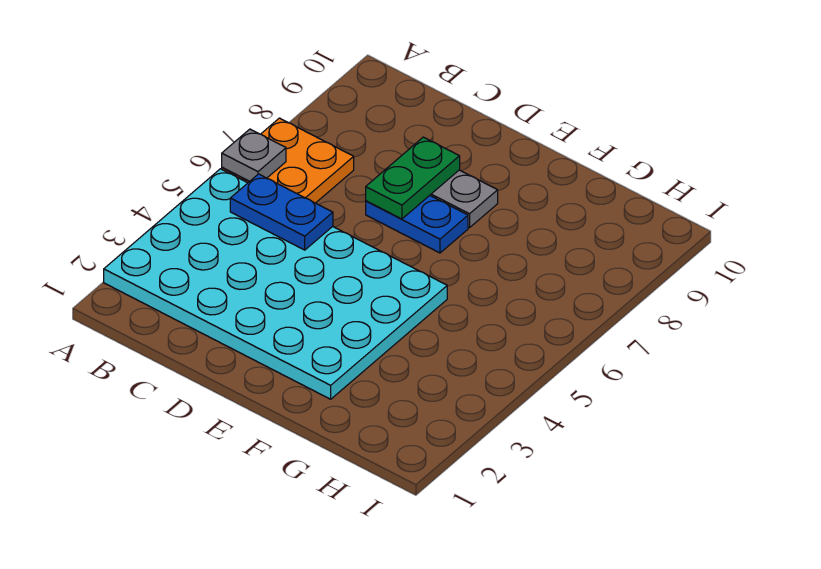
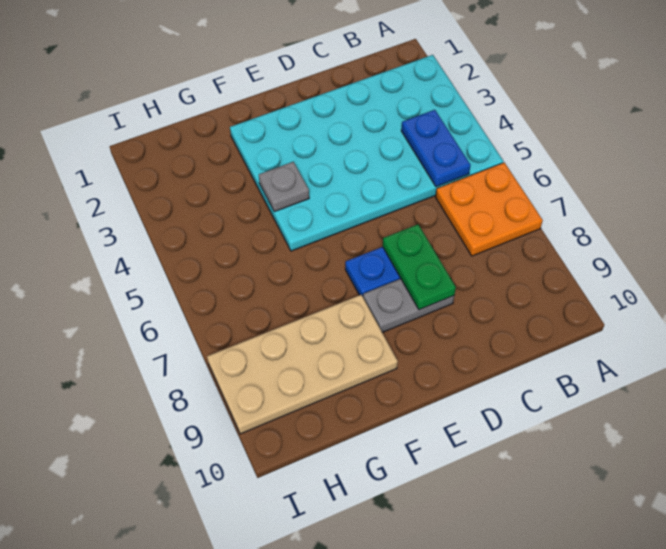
grey 1x1 plate [222,129,286,181] -> grey 1x1 plate moved to [259,162,309,212]
blue 1x2 plate [230,174,333,250] -> blue 1x2 plate turned to [401,110,471,187]
none -> tan 2x4 plate [207,295,398,434]

